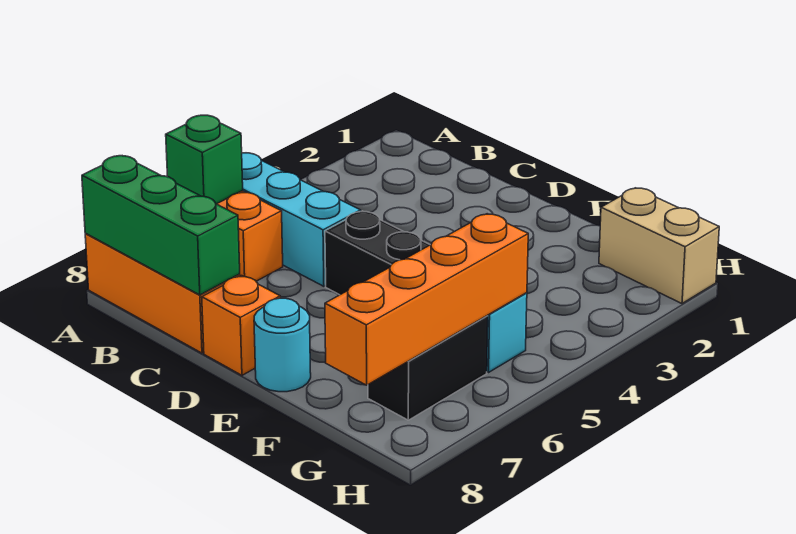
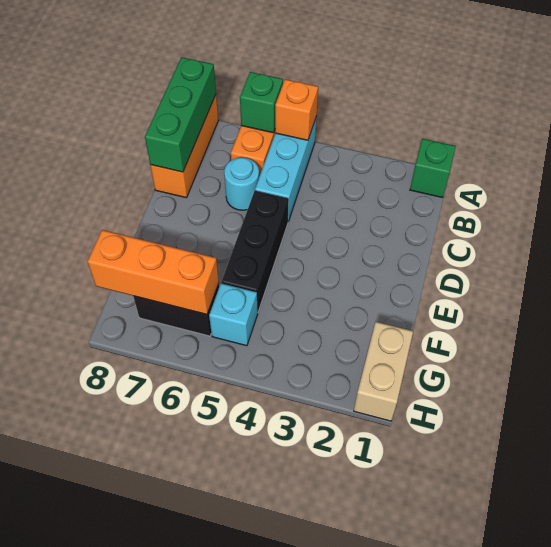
none -> green 1x1 brick [410,139,456,197]
orange 1x1 brick [202,276,280,375] -> orange 1x1 brick moved to [275,79,318,140]
cyan 1x1 round brick [254,298,311,392] -> cyan 1x1 round brick moved to [224,157,259,210]
orange 1x4 brick [325,214,528,385] -> orange 1x3 brick [87,230,219,314]

